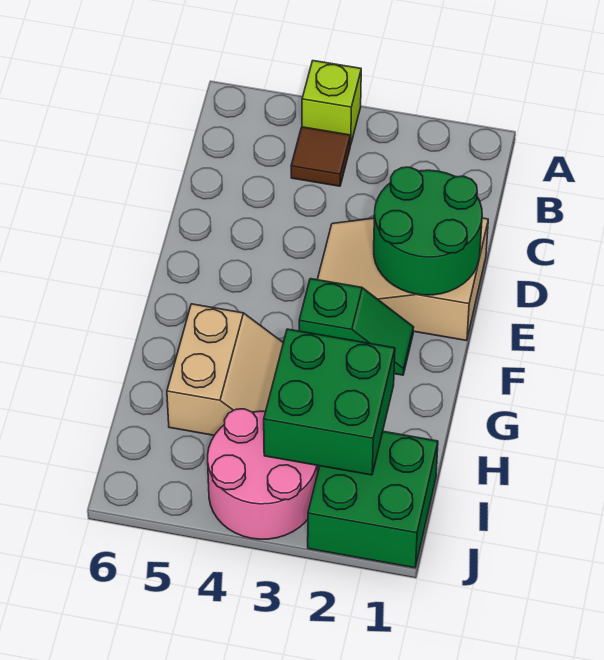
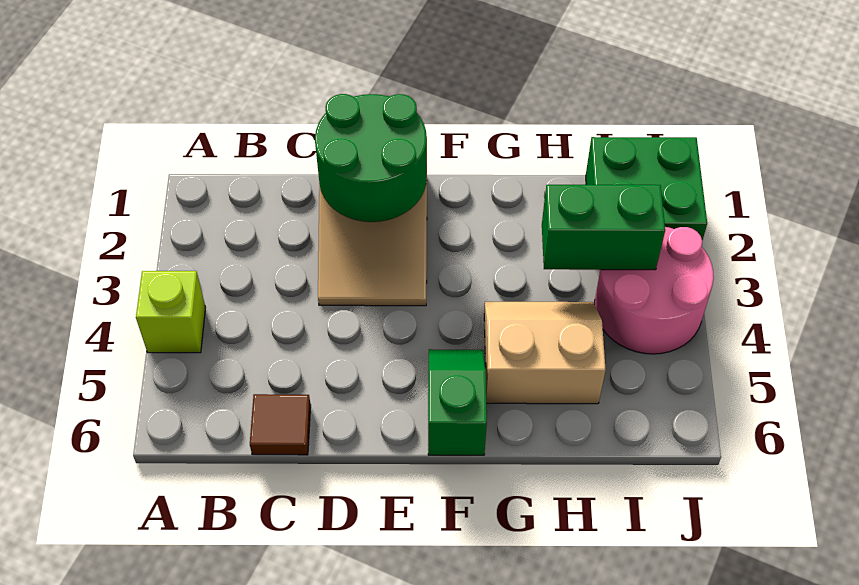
brown 1x1 tile [291,127,351,186] -> brown 1x1 tile moved to [250,394,311,455]
green 1x2 slope [299,279,414,375] -> green 1x2 slope moved to [428,349,487,455]
green 2x2 brick [264,329,395,475] -> green 1x2 brick [542,185,665,270]

